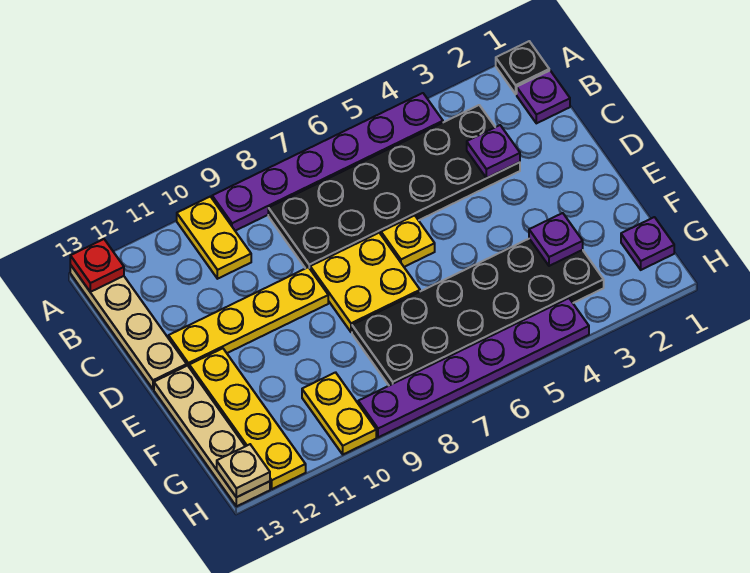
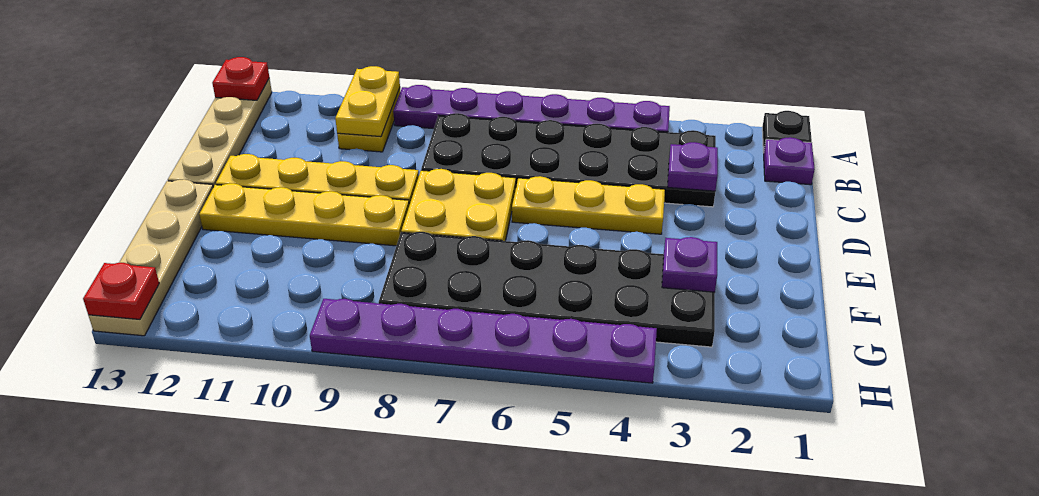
yellow 1x1 plate [381,215,435,267] -> yellow 1x3 plate [512,176,665,234]
yellow 1x4 plate [189,348,306,489] -> yellow 1x4 plate turned to [199,183,409,246]
purple 1x1 plate [621,217,674,270] -> none
yellow 1x2 plate [302,372,376,454] -> yellow 1x2 plate moved to [335,66,400,137]
tan 1x1 plate [217,444,270,497] -> red 1x1 plate [83,263,159,319]

